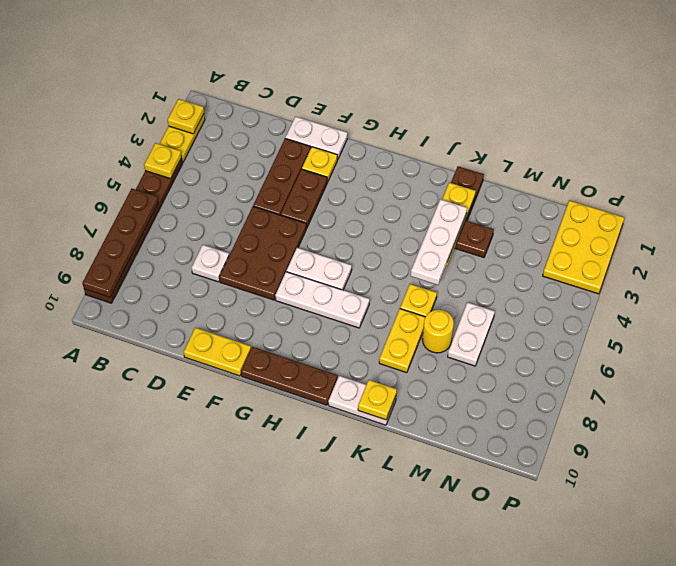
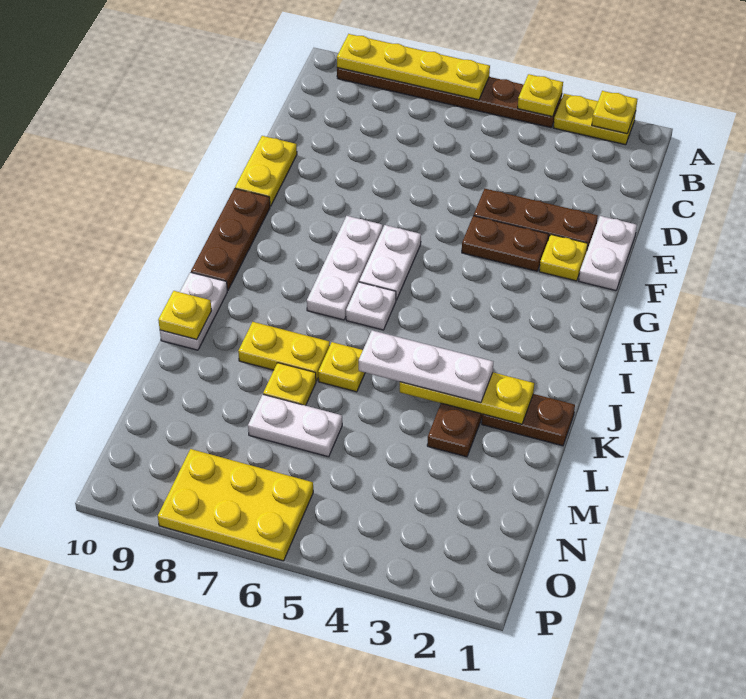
brown 1x4 plate [82,189,158,297] -> yellow 1x4 plate [337,34,490,100]
white 1x1 plate [192,245,229,282] -> white 1x1 plate moved to [346,282,396,330]
brown 2x3 plate [219,207,306,300] -> none
yellow 1x1 round brick [422,310,454,353] -> yellow 1x1 plate [263,363,316,406]
yellow 2x3 plate [543,200,624,294] -> yellow 2x3 plate moved to [158,449,313,561]

